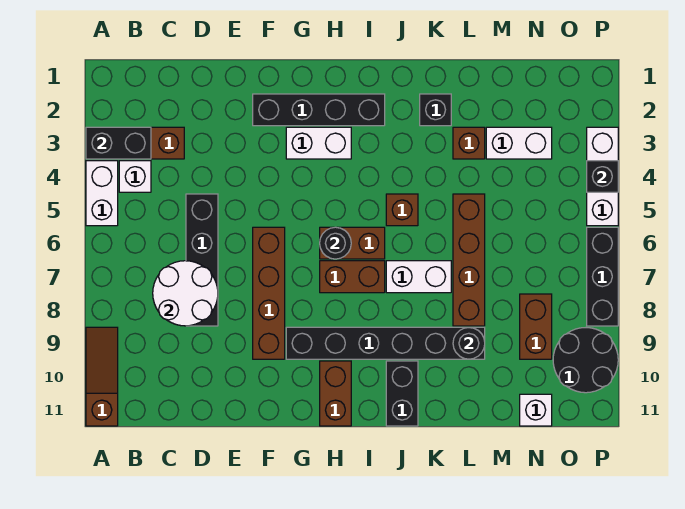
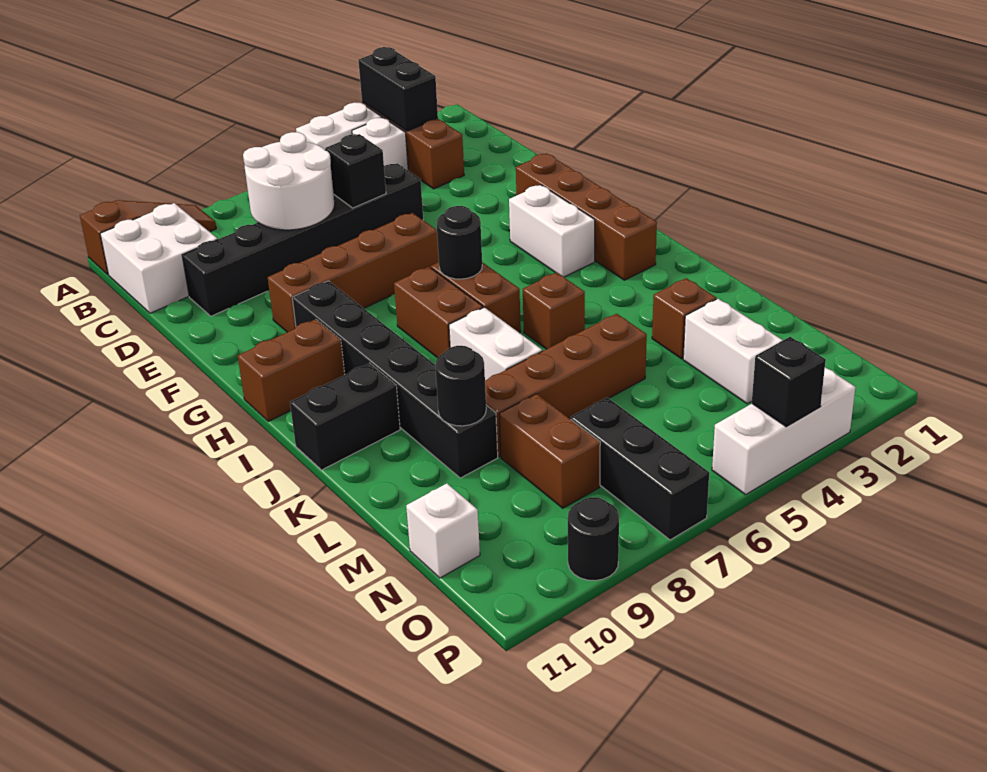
none -> white 2x2 brick [100,203,218,313]
black 1x4 brick [186,194,218,326] -> black 1x6 brick [182,163,423,316]
black 1x4 brick [253,94,385,126] -> brown 1x4 brick [516,153,657,280]
black 1x1 brick [420,94,451,126] -> black 1x1 brick moved to [325,134,386,208]
brown 1x2 brick [520,294,552,359] -> brown 1x2 brick turned to [499,394,600,508]
black 2x2 round brick [553,328,618,393] -> black 1x1 round brick [568,497,619,581]
black 1x3 brick [587,227,618,326] -> black 1x3 brick turned to [571,398,709,540]

